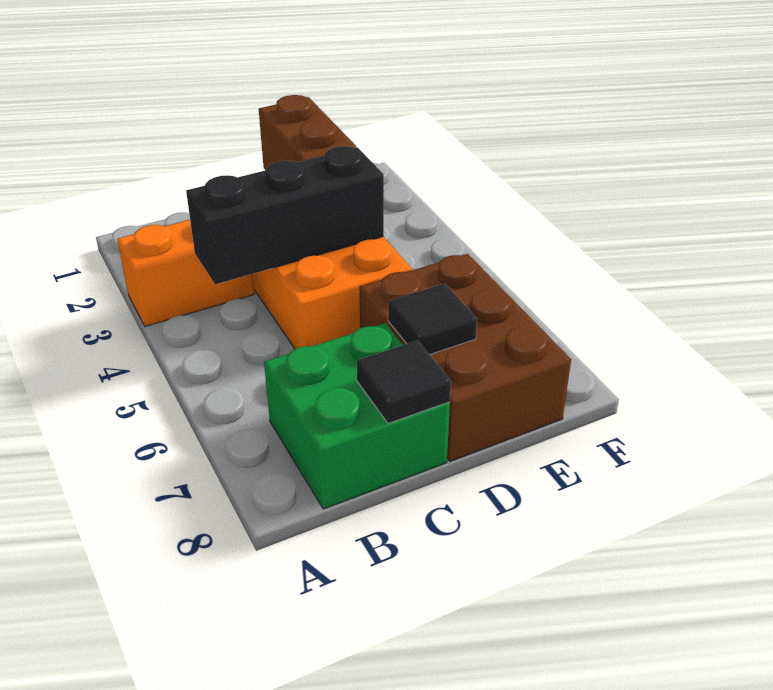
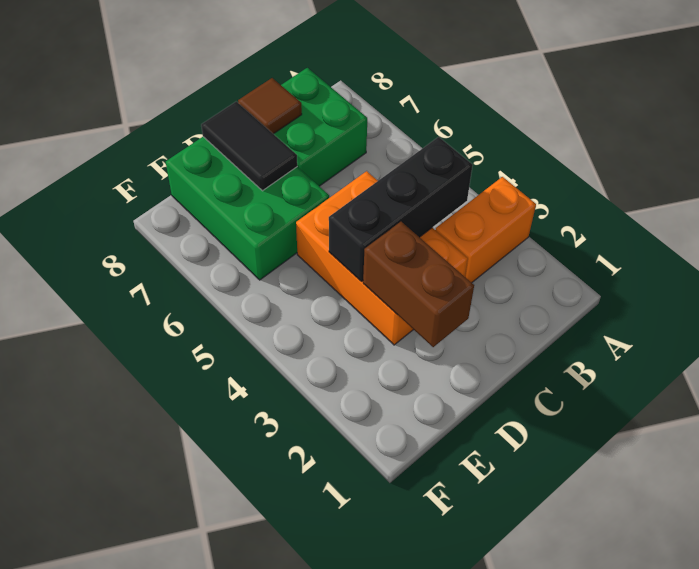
black 1x1 tile [357,341,451,423] -> brown 1x1 tile [238,78,302,134]
brown 2x3 brick [359,254,571,461] -> green 2x3 brick [166,137,329,280]
black 1x1 tile [388,284,477,355] -> black 1x2 tile [201,101,297,191]

